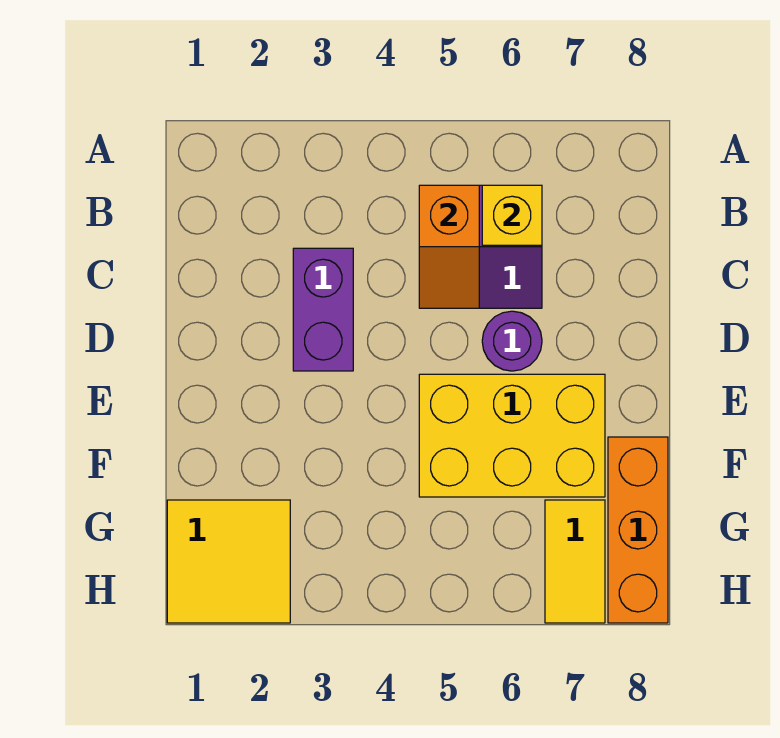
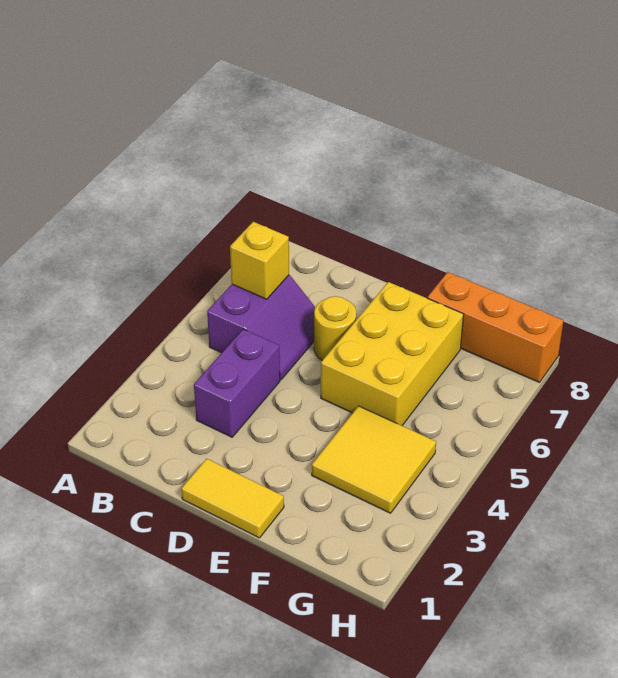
orange 1x2 slope [419,185,479,308] -> none
purple 1x2 brick [293,248,353,371] -> purple 1x2 brick turned to [194,329,280,437]
purple 1x1 round brick [482,311,542,371] -> yellow 1x1 round brick [314,296,356,360]
yellow 2x2 tile [167,500,290,623] -> yellow 2x2 tile moved to [312,406,436,513]
yellow 1x2 tile [545,500,605,623] -> yellow 1x2 tile moved to [181,459,284,538]

